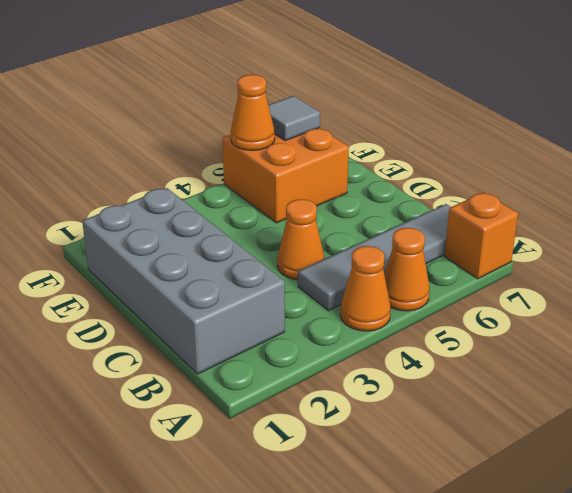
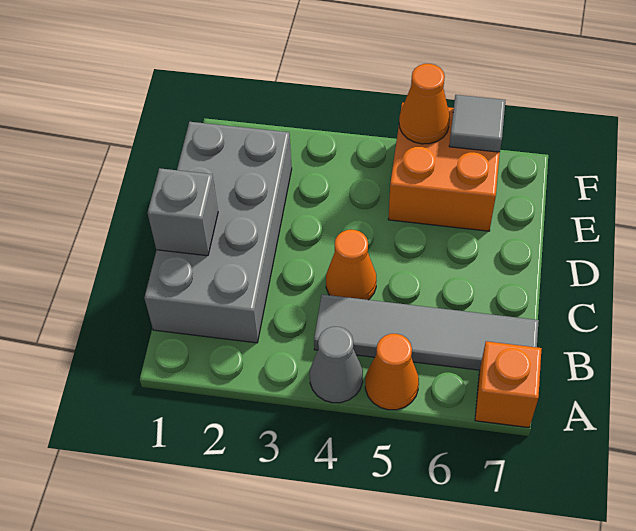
orange 1x1 cone [340,246,391,331] -> grey 1x1 cone [310,327,363,403]
none -> grey 1x1 brick [147,168,218,256]

